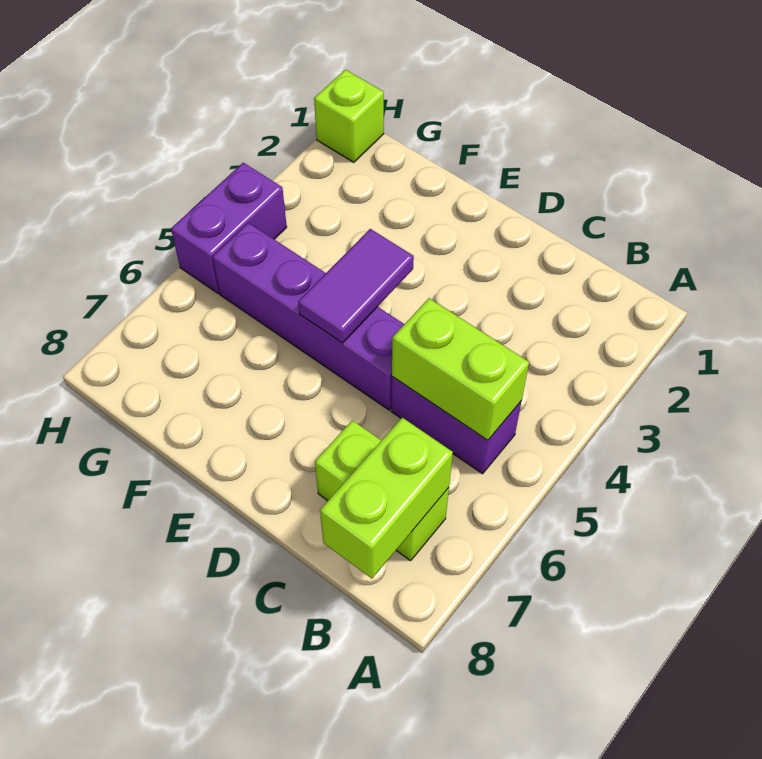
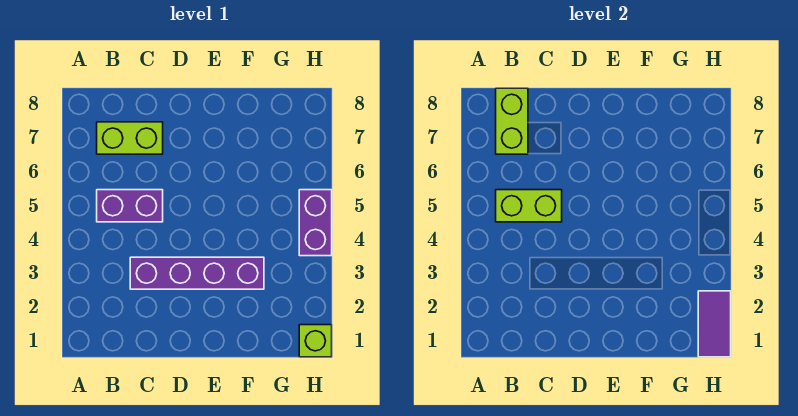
purple 1x4 brick [213,223,404,410] -> purple 1x4 brick moved to [130,257,264,289]
purple 1x2 tile [298,229,414,343] -> purple 1x2 tile moved to [698,291,731,357]

